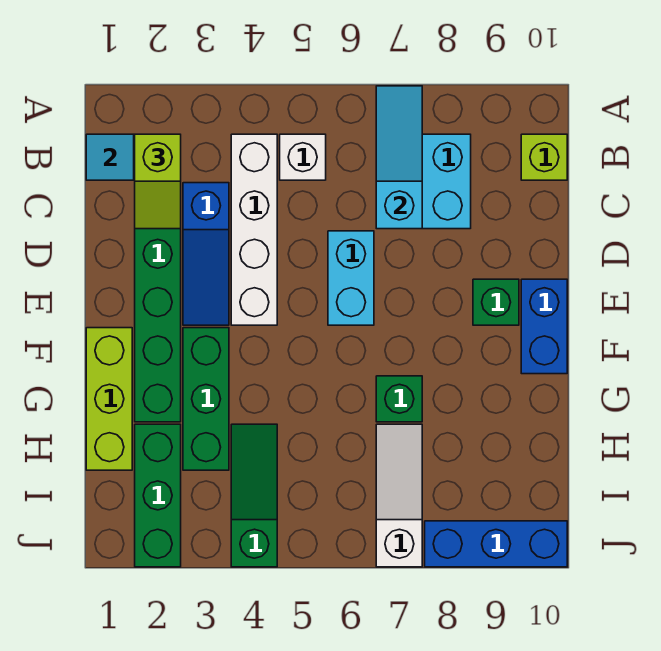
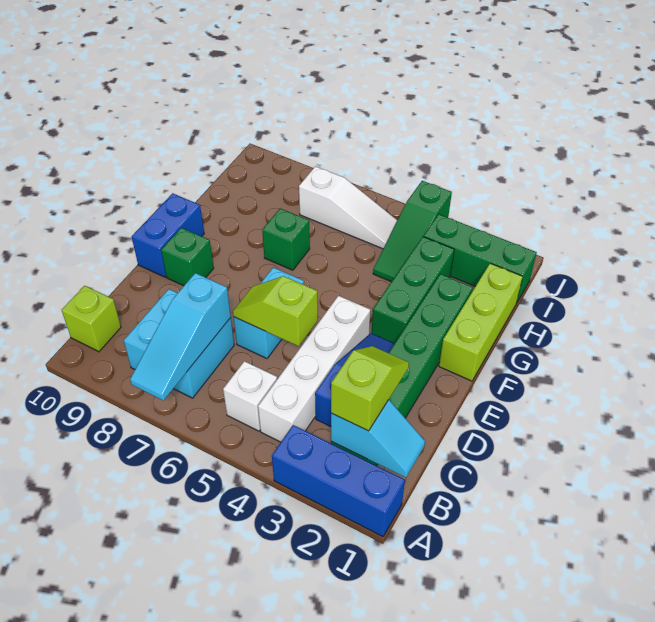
none -> lime 1x2 slope [233,276,318,346]
green 1x3 brick [135,424,181,567] -> green 1x3 brick turned to [424,214,537,302]
white 1x3 slope [376,424,422,567] -> white 1x3 slope turned to [299,166,397,249]
blue 1x3 brick [425,521,567,567] -> blue 1x3 brick moved to [272,425,405,537]

